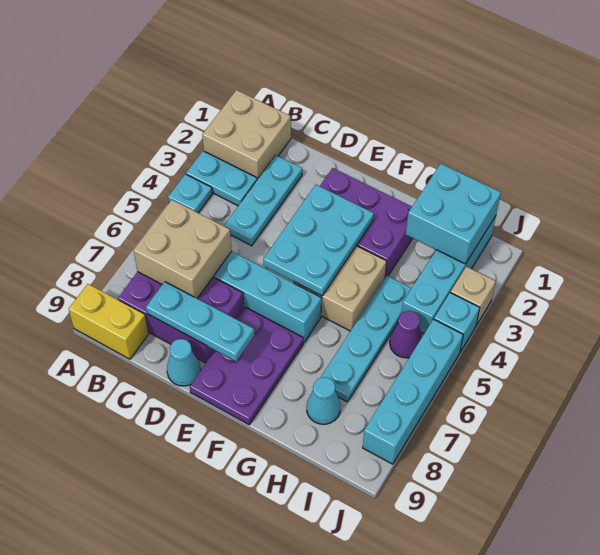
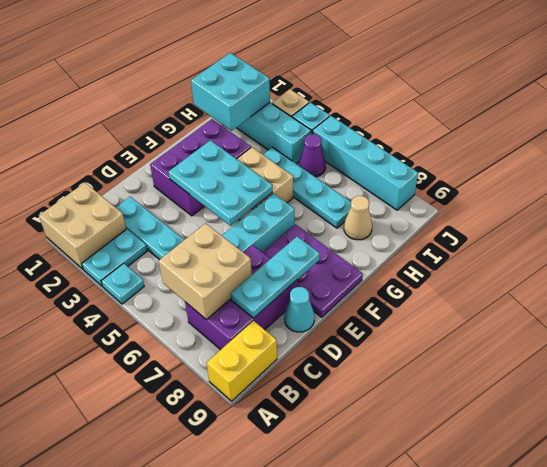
cyan 1x1 cone [307,377,341,424] -> tan 1x1 cone [344,196,372,240]

